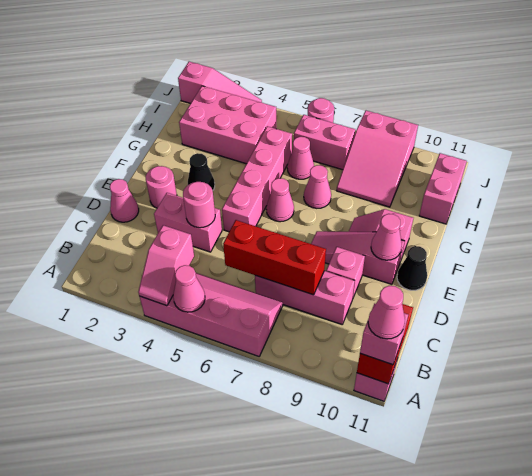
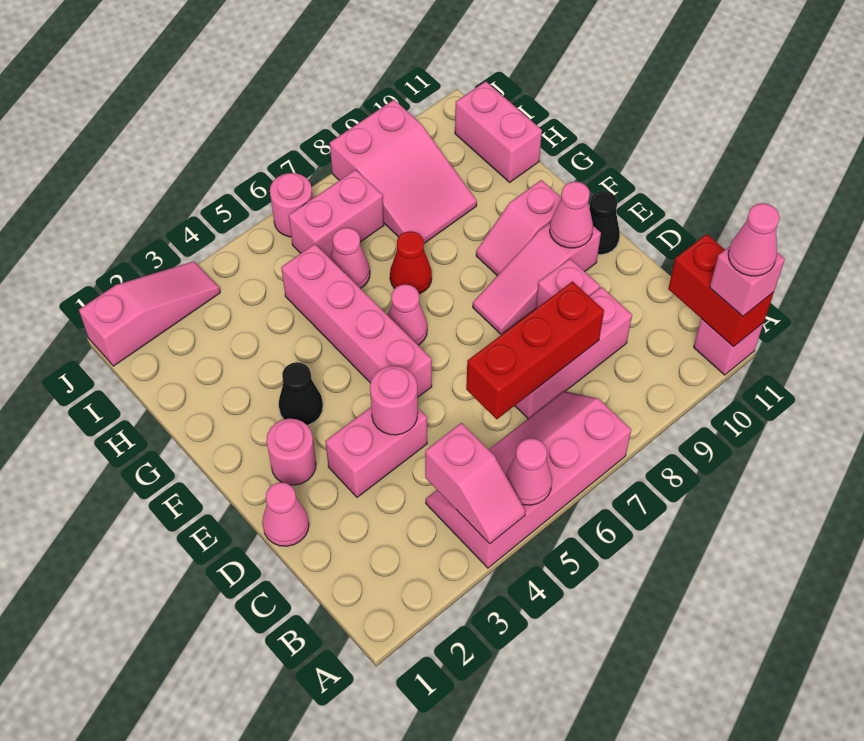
pink 1x1 cone [304,165,331,208] -> red 1x1 cone [390,231,432,294]
pink 2x3 brick [179,86,276,164] -> none

